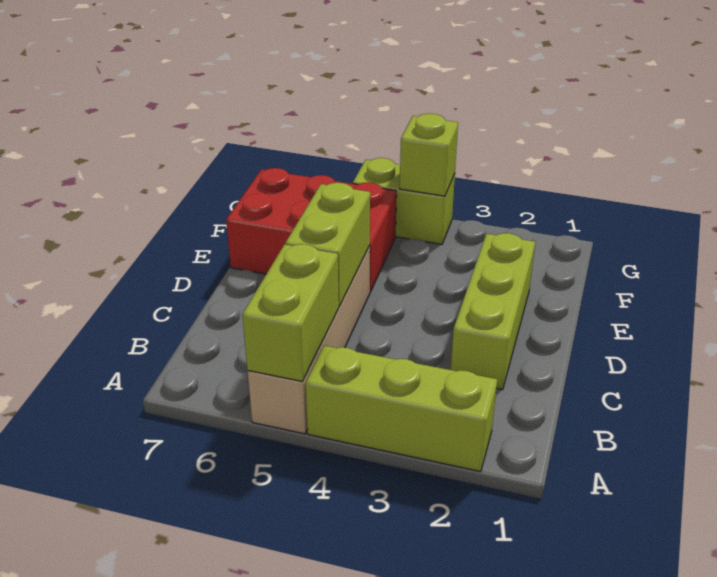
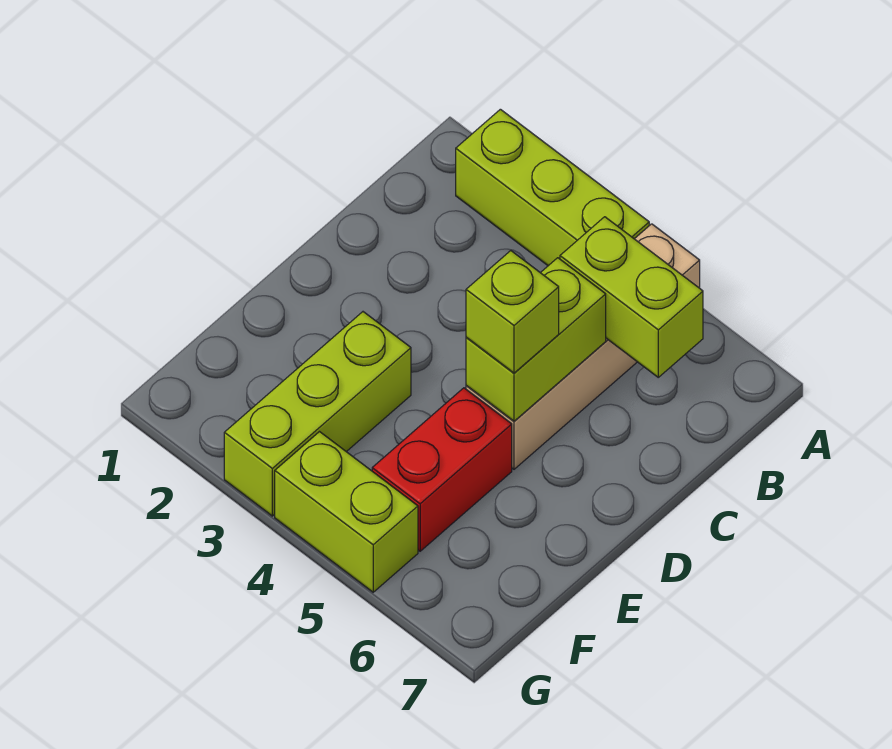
lime 1x2 brick [242,244,339,382] -> lime 1x2 brick turned to [560,217,703,377]
lime 1x3 brick [451,233,535,390] -> lime 1x3 brick moved to [224,312,411,516]
red 2x3 brick [226,168,397,292] -> red 1x2 brick [372,388,512,551]
lime 1x1 brick [400,114,458,196] -> lime 1x1 brick moved to [466,251,559,373]

